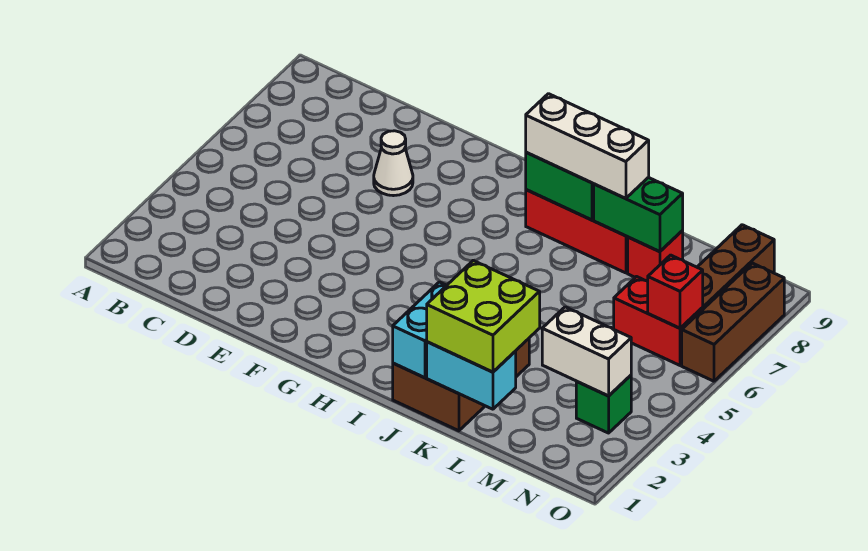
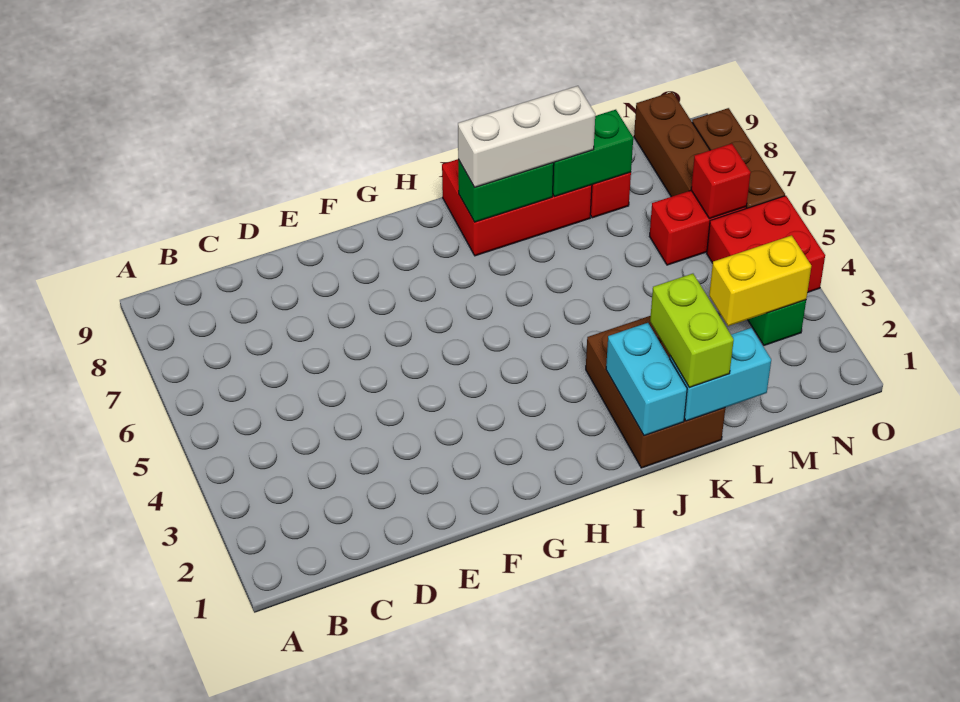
white 1x1 cone [374,131,413,196] -> none
lime 2x2 brick [427,260,540,372] -> lime 1x2 brick [650,274,734,388]
white 1x2 brick [542,307,631,396] -> yellow 1x2 brick [709,235,811,326]
none -> red 2x2 brick [707,196,825,293]

